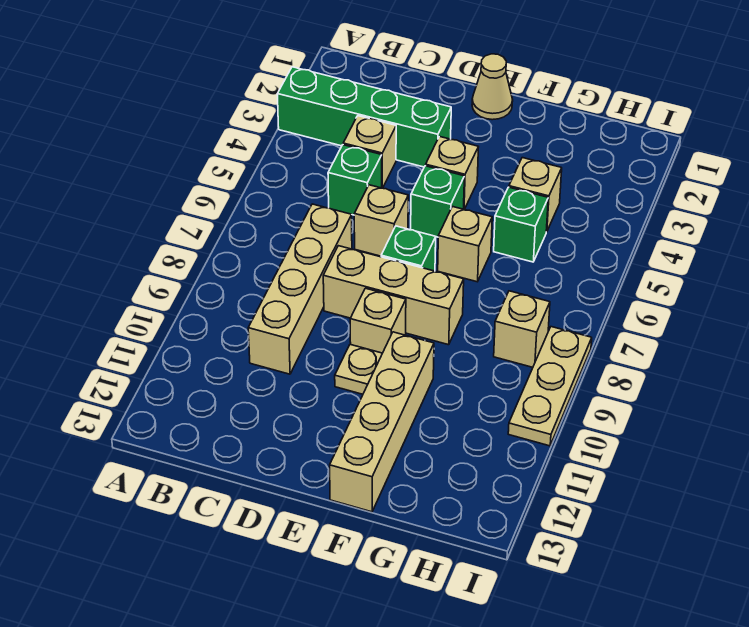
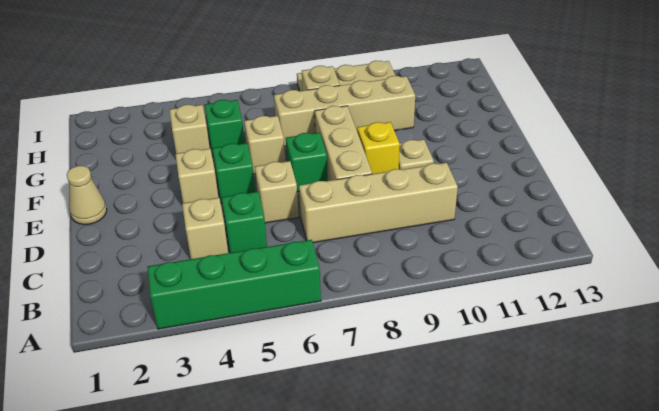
green 1x4 brick [277,67,451,167] -> green 1x4 brick turned to [148,240,321,329]
tan 1x1 brick [350,288,406,353] -> yellow 1x1 brick [357,122,400,174]
tan 1x4 brick [330,332,434,512] -> tan 1x4 brick moved to [274,76,415,147]

